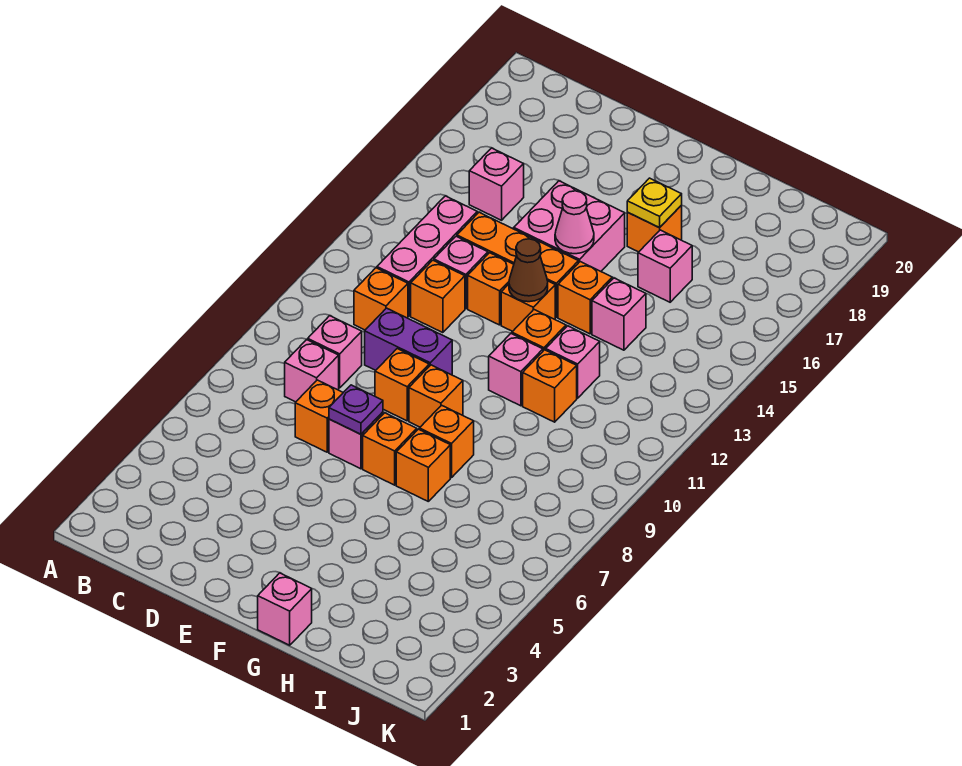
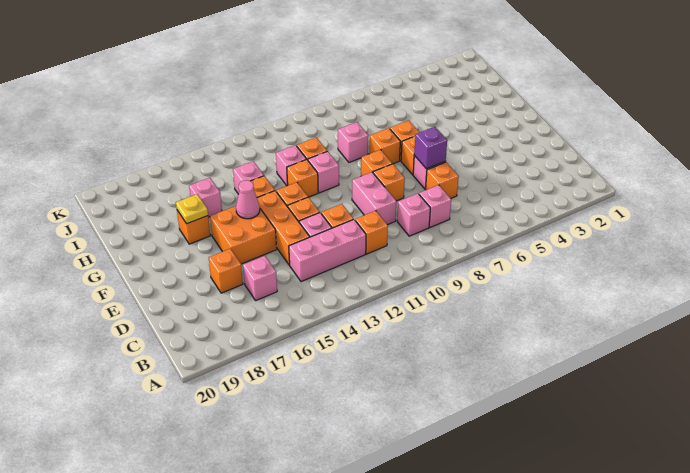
purple 1x2 brick [365,308,452,375] -> pink 1x2 brick [352,172,396,225]
none -> orange 1x1 brick [209,249,243,293]
purple 1x1 plate [329,385,383,434] -> purple 1x1 brick [414,127,447,169]
pink 2x2 brick [514,181,625,271] -> orange 2x2 brick [210,206,277,264]
brown 1x1 cone [509,239,548,302] -> none
pink 1x1 brick [258,573,312,645] -> pink 1x1 brick moved to [338,122,368,162]

